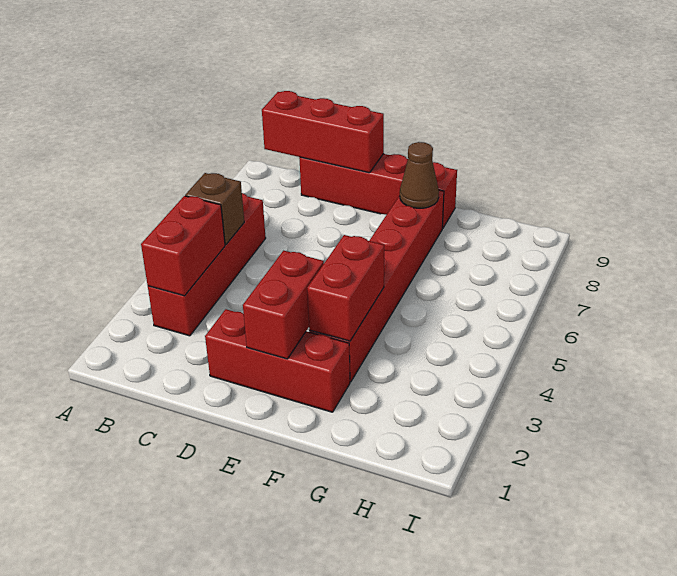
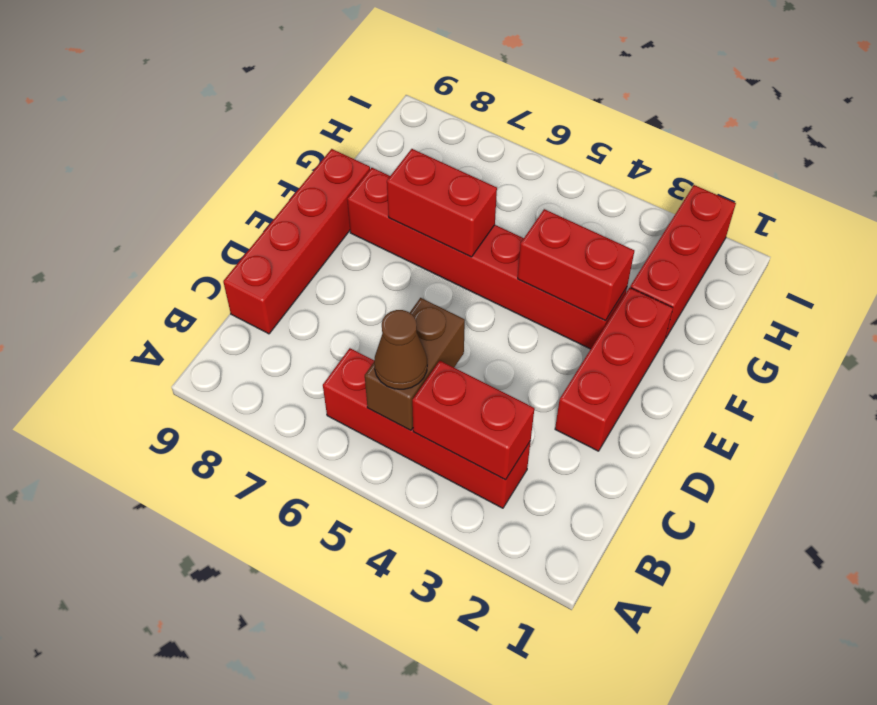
brown 1x1 brick [185,173,244,245] -> brown 1x2 brick [365,298,465,430]
red 1x3 brick [262,91,384,173] -> red 1x3 brick moved to [630,185,736,338]
red 1x2 brick [243,251,324,359] -> red 1x2 brick moved to [387,149,497,257]
brown 1x1 cone [400,142,439,208] -> brown 1x1 cone moved to [374,310,427,389]

